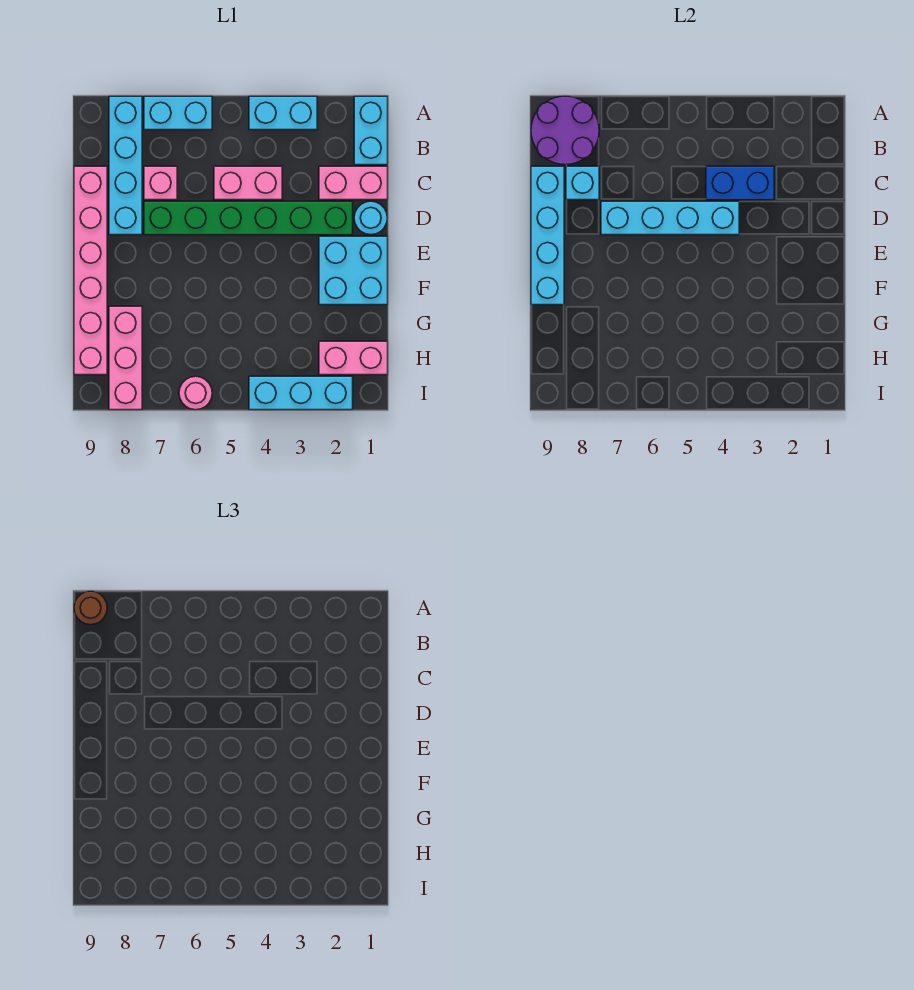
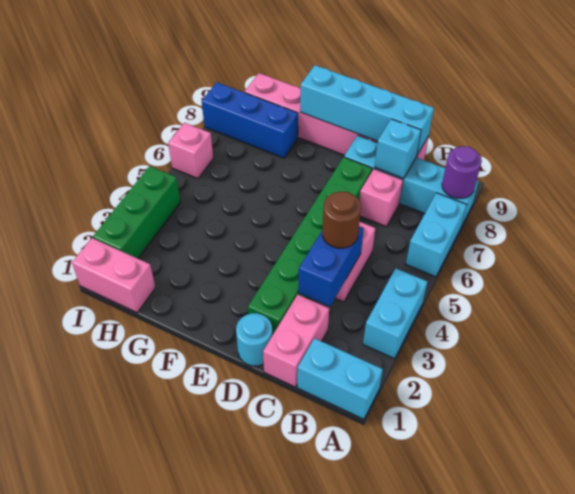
purple 2x2 round brick [531,96,599,165] -> purple 1x1 round brick [442,146,482,198]
brown 1x1 round brick [74,591,107,625] -> brown 1x1 round brick moved to [322,192,361,248]
cyan 1x4 brick [601,201,739,235] -> none
cyan 2x2 brick [319,236,388,305] -> none
pink 1x3 brick [109,306,142,410] -> blue 1x3 brick [202,83,298,158]
pink 1x2 brick [319,341,388,375] -> pink 1x2 brick turned to [72,238,155,313]
cyan 1x3 brick [249,376,353,410] -> green 1x3 brick [93,166,180,258]
pink 1x1 round brick [179,376,212,410] -> pink 1x1 brick [168,123,213,179]

